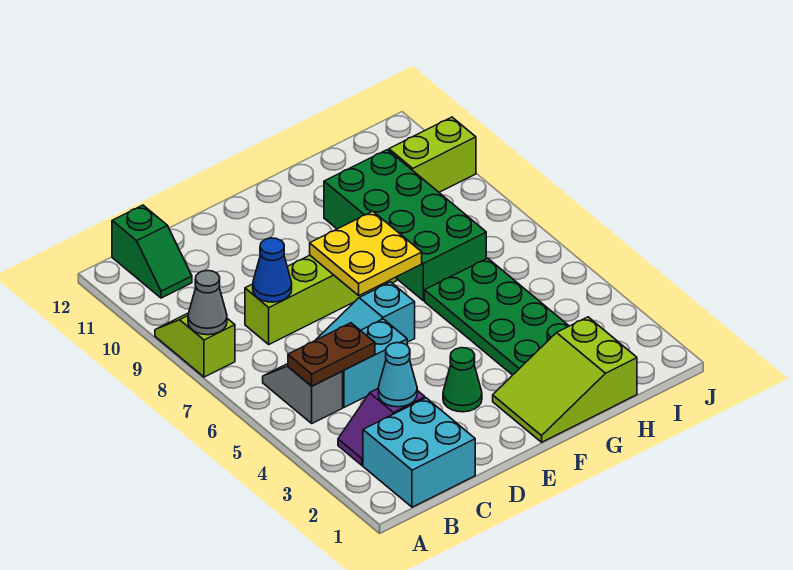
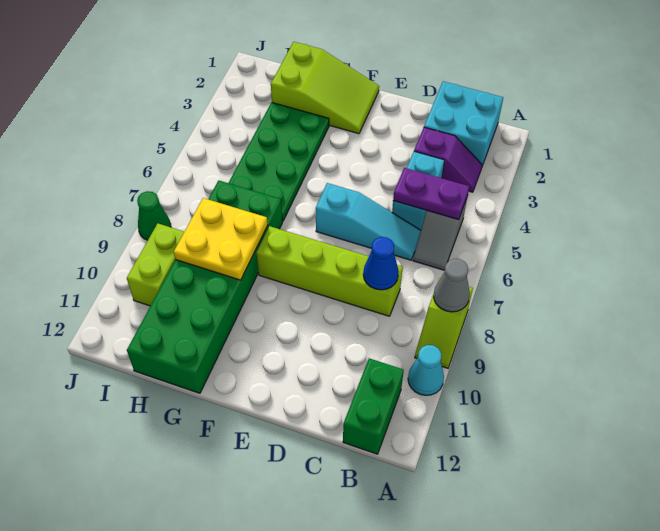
brown 1x2 plate [288,323,375,386] -> purple 1x2 plate [393,168,469,220]
green 1x2 slope [112,205,192,298] -> green 1x2 brick [343,358,404,454]
cyan 1x1 cone [378,343,417,407] -> cyan 1x1 cone moved to [408,345,444,395]
cyan 1x2 brick [343,319,407,407] -> cyan 1x2 brick turned to [392,151,444,230]
green 1x1 cone [443,348,482,412] -> green 1x1 cone moved to [137,191,171,240]
yellow 2x2 plate [310,211,422,295] -> yellow 2x2 plate moved to [174,198,268,280]
green 2x4 brick [324,150,486,301] -> green 2x6 brick [127,181,282,393]
lime 1x2 brick [389,117,476,192] -> lime 1x2 brick turned to [127,224,184,306]

